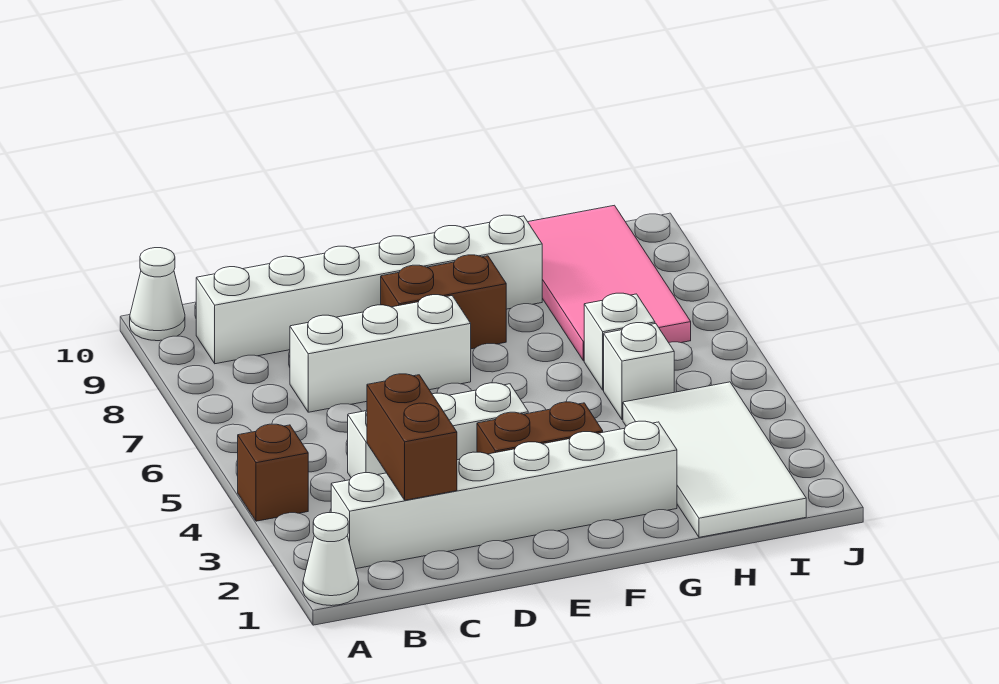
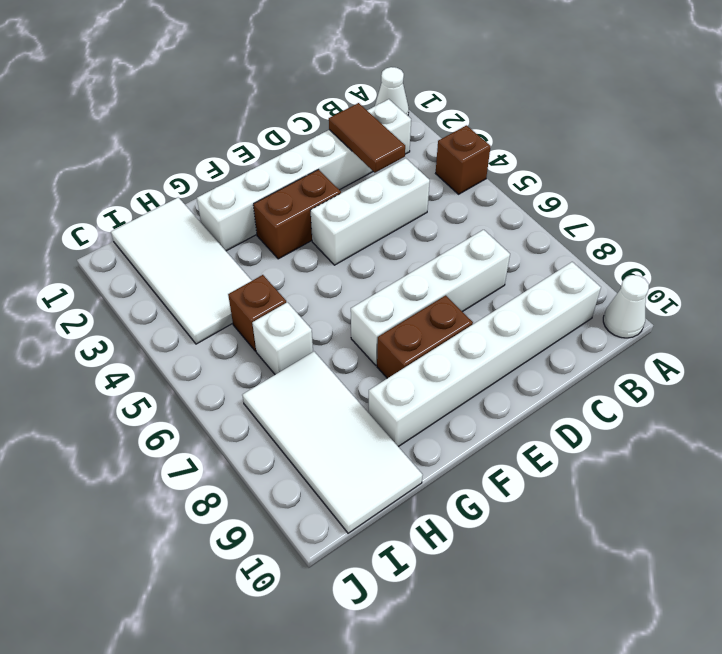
brown 1x2 brick [367,374,457,500] -> brown 1x2 tile [329,103,405,173]
white 1x3 brick [290,295,471,412] -> white 1x4 brick [351,230,510,365]
white 1x1 brick [604,323,674,420] -> brown 1x1 brick [228,275,286,351]
pink 2x4 tile [528,205,691,361] -> white 2x4 tile [242,352,423,533]

